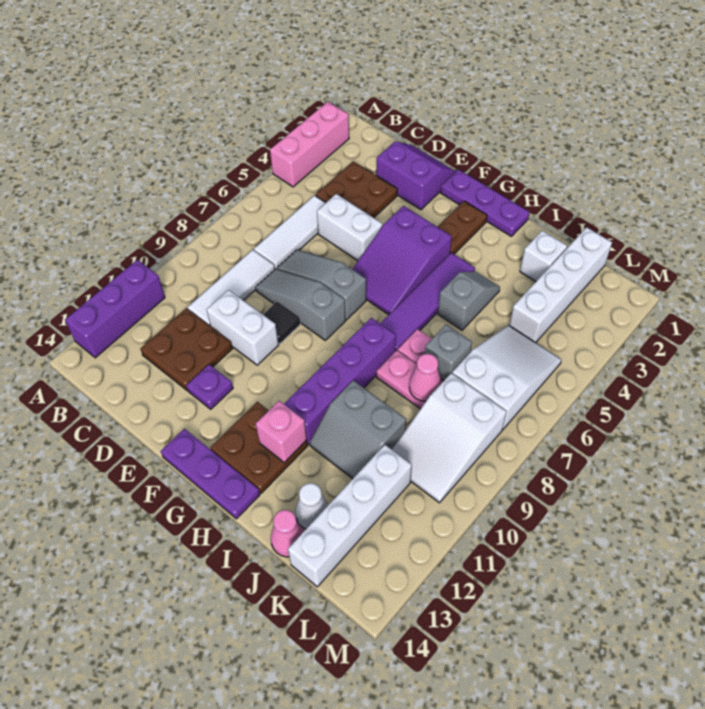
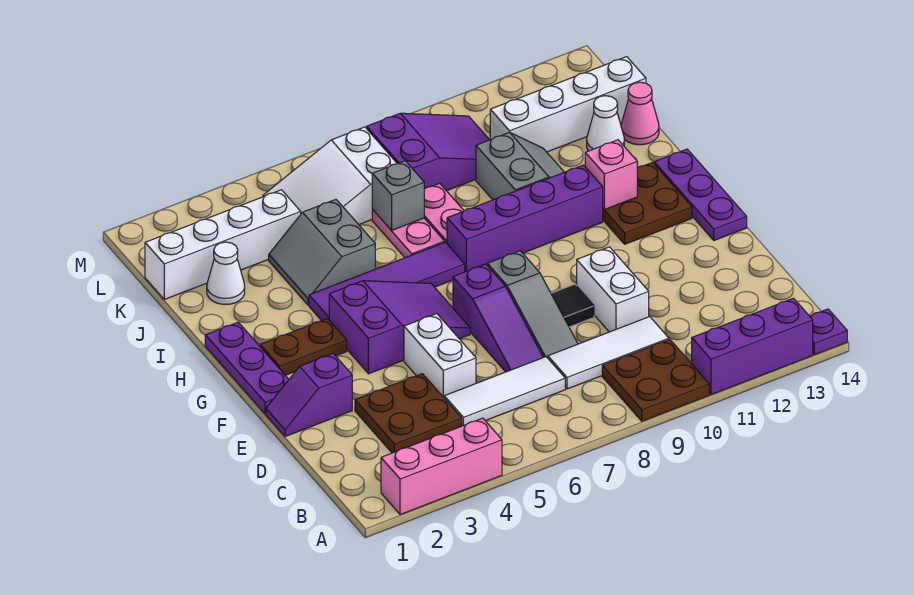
brown 2x2 plate [140,308,233,391] -> brown 2x2 plate moved to [602,339,709,421]
purple 2x2 slope [376,141,456,210] -> purple 1x2 slope [266,354,352,437]
grey 1x3 slope [277,250,366,320] -> purple 1x3 slope [453,264,543,372]
purple 1x1 plate [186,365,233,409] -> purple 1x1 plate moved to [810,309,847,355]
grey 1x2 slope [438,272,500,330] -> grey 2x2 slope [269,199,375,305]
white 1x1 brick [520,231,567,282] -> white 1x1 cone [207,242,245,305]
pink 1x1 cone [409,354,442,402] -> none
white 2x3 slope [392,373,507,503] -> purple 2x3 slope [367,113,489,191]

